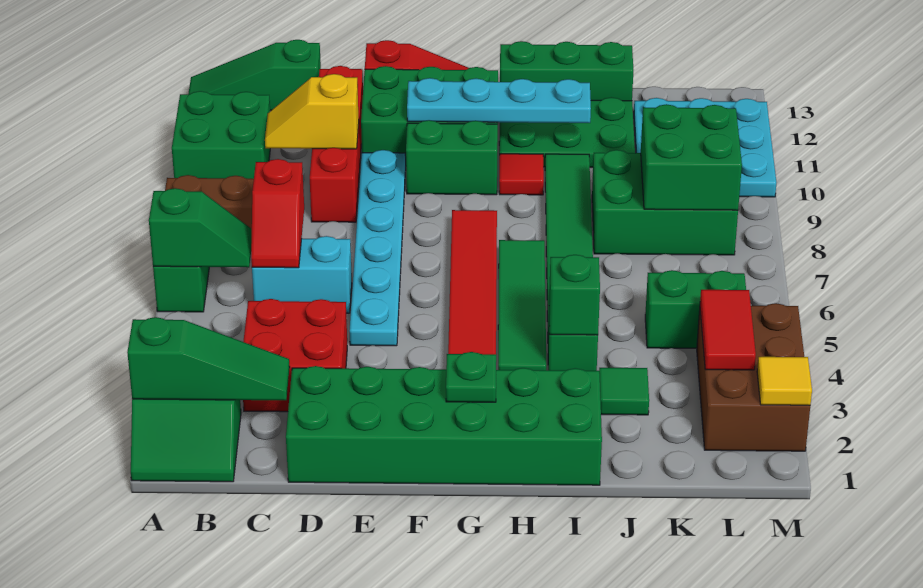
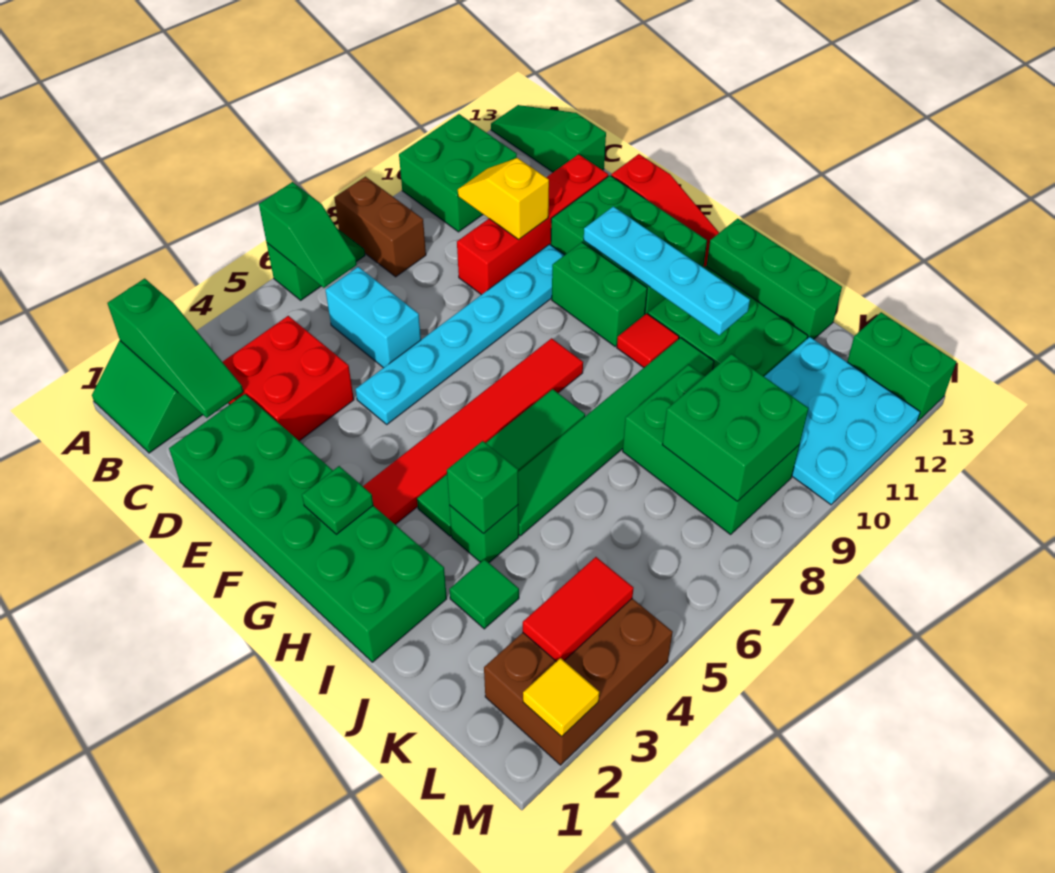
red 1x2 slope [251,159,304,268] -> none
green 1x2 brick [645,270,746,348] -> green 1x2 brick moved to [847,312,956,421]

